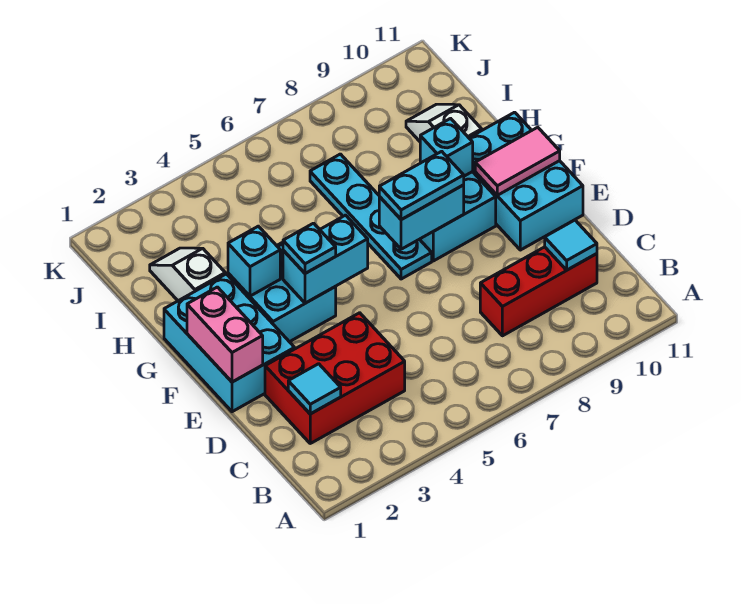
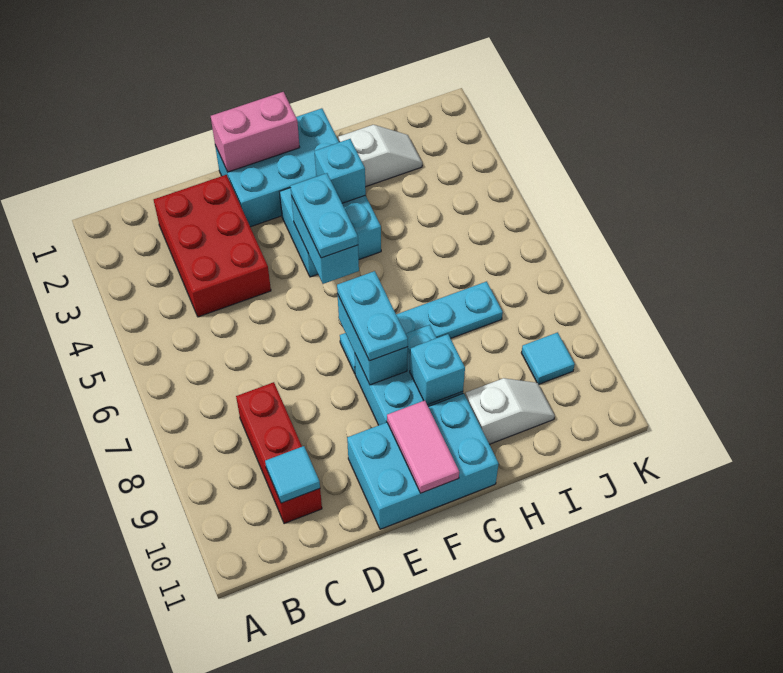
cyan 1x1 tile [288,364,341,414] -> cyan 1x1 tile moved to [521,332,575,384]
cyan 1x1 plate [283,223,336,273] -> cyan 1x2 plate [290,173,358,258]

